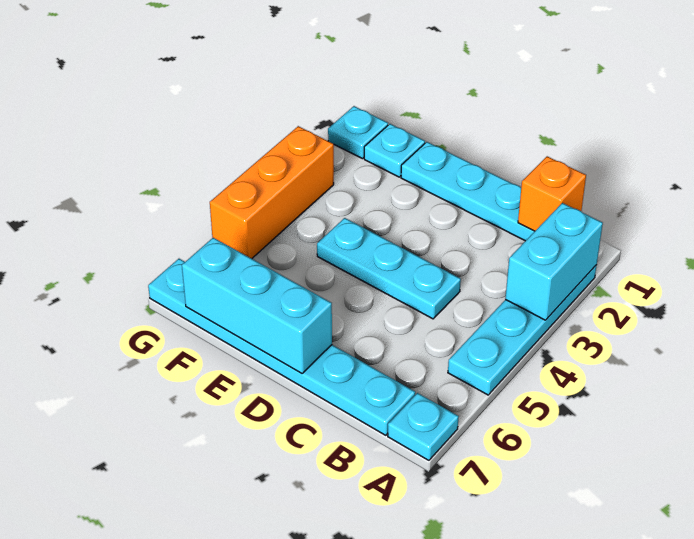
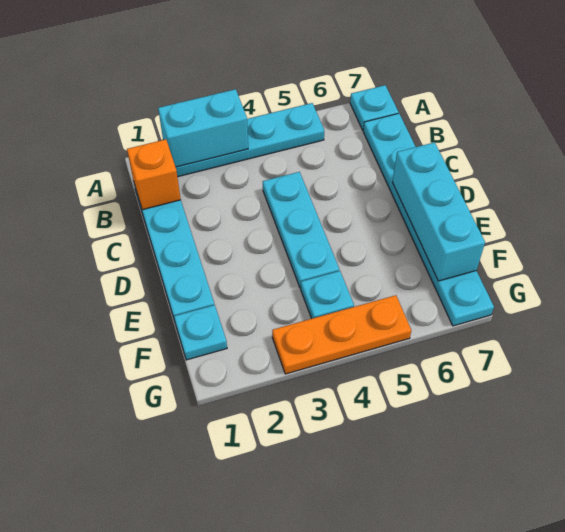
cyan 1x1 plate [328,106,388,159] -> cyan 1x1 plate moved to [301,271,354,319]
orange 1x3 brick [210,126,334,259] -> orange 1x3 plate [272,295,411,374]

